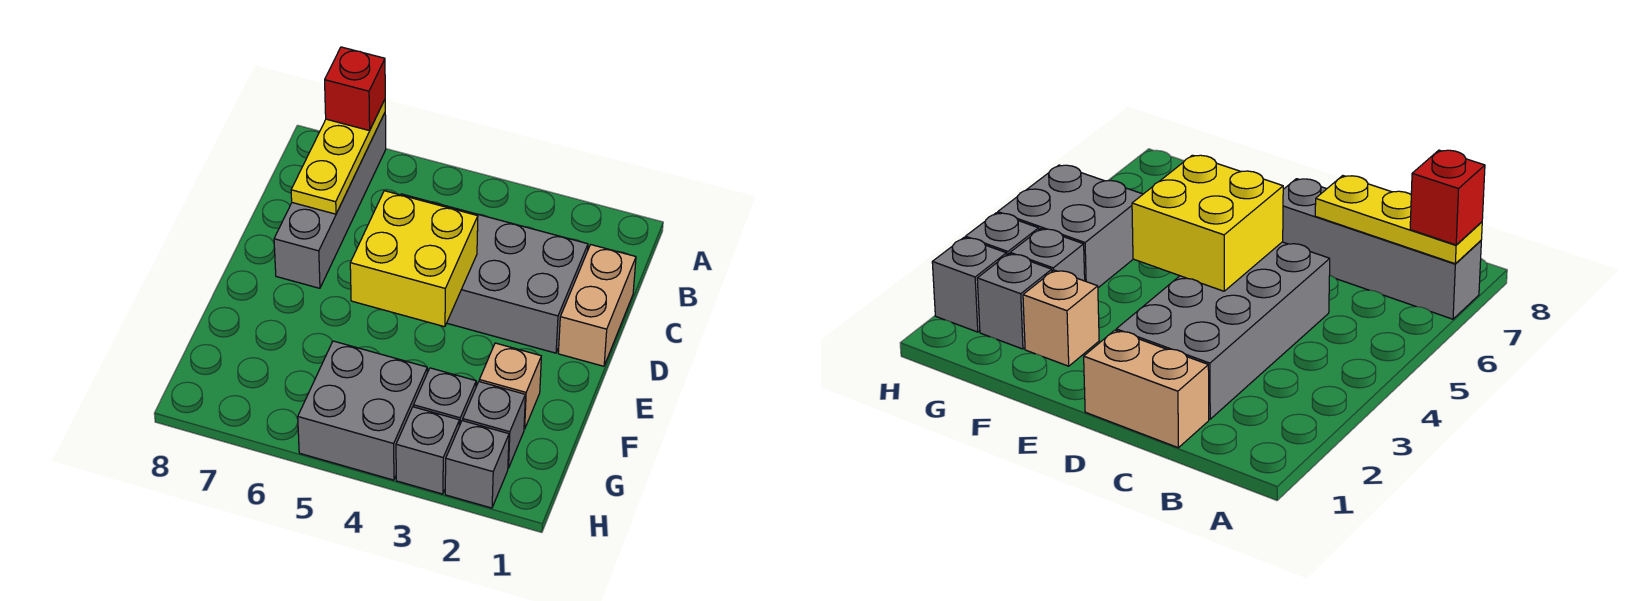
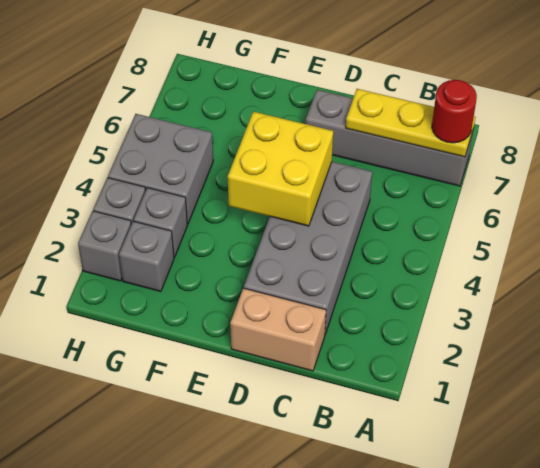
red 1x1 brick [325,47,385,131] -> red 1x1 round brick [432,80,477,143]
tan 1x1 brick [479,343,541,429] -> none

